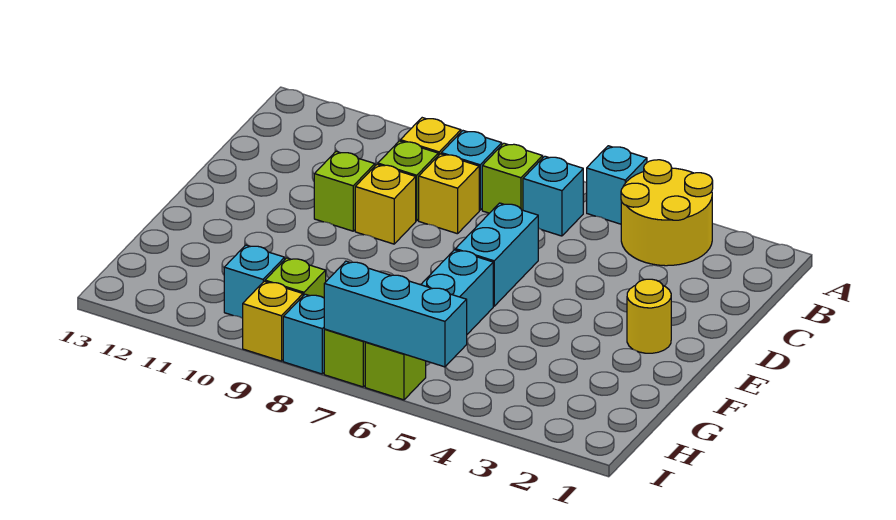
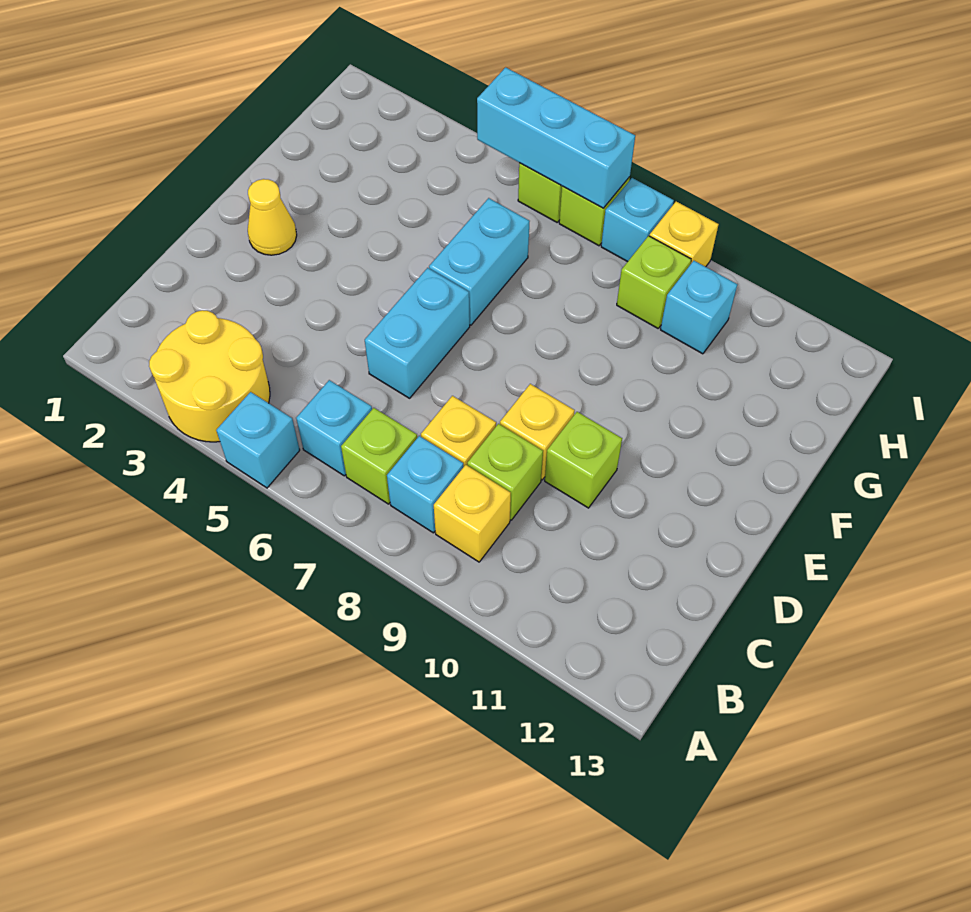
yellow 1x1 round brick [627,279,671,353] -> yellow 1x1 cone [248,179,297,255]

